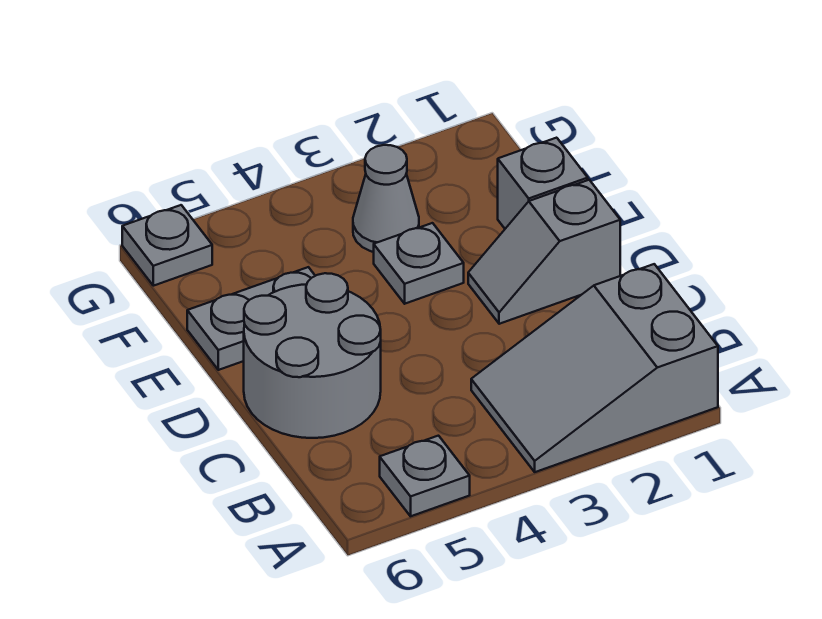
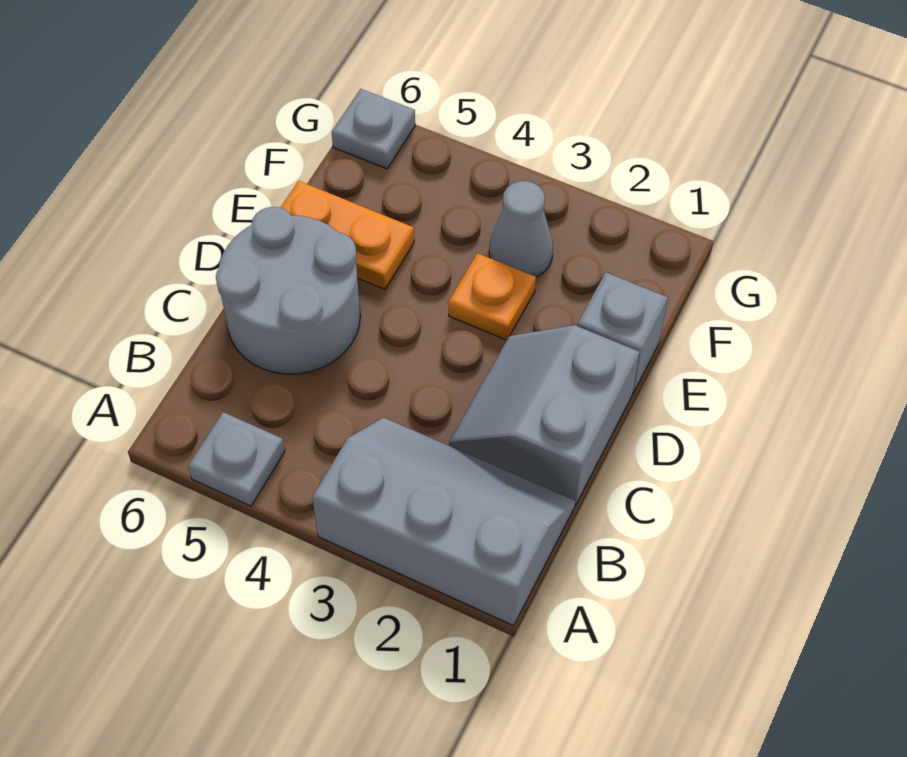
grey 2x3 slope [471,264,718,472] -> grey 2x3 slope turned to [312,417,575,626]
grey 1x2 slope [468,180,620,324] -> grey 2x2 slope [449,325,639,505]
grey 1x1 plate [374,223,464,304] -> orange 1x1 plate [448,253,536,340]
grey 1x2 plate [187,267,315,370] -> orange 1x2 plate [280,181,414,289]

